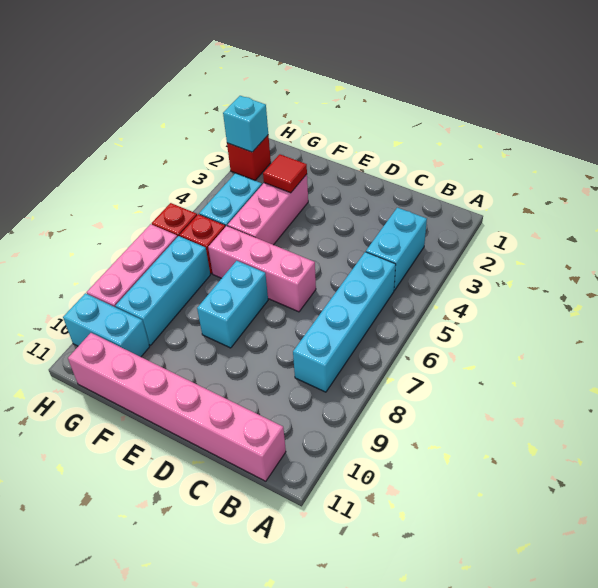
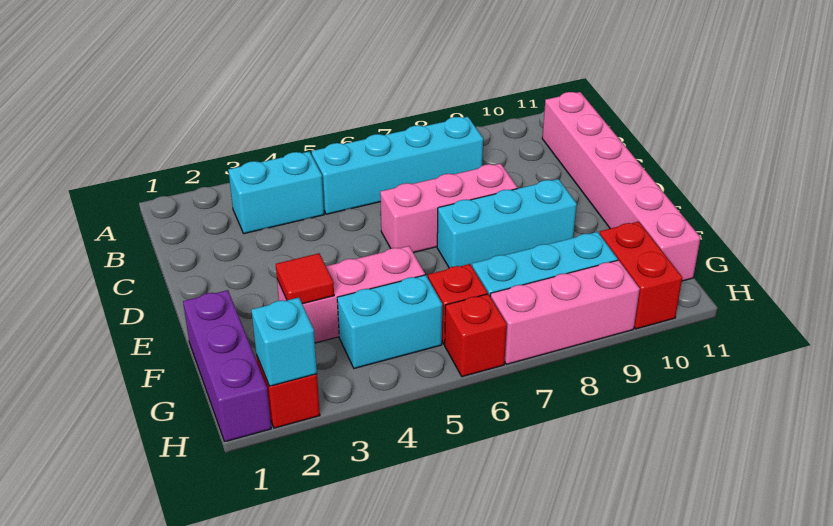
pink 1x3 brick [208,226,316,312] -> pink 1x3 brick turned to [380,163,517,253]
cyan 1x2 brick [197,261,268,348] -> cyan 1x3 brick [437,179,577,268]
none -> purple 1x3 brick [183,290,271,442]
cyan 1x2 brick [63,293,150,357] -> red 1x2 brick [599,222,682,329]

